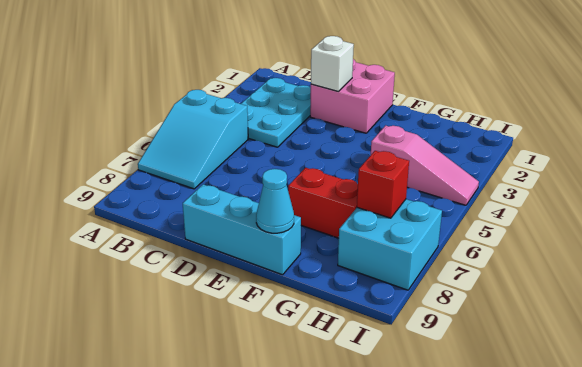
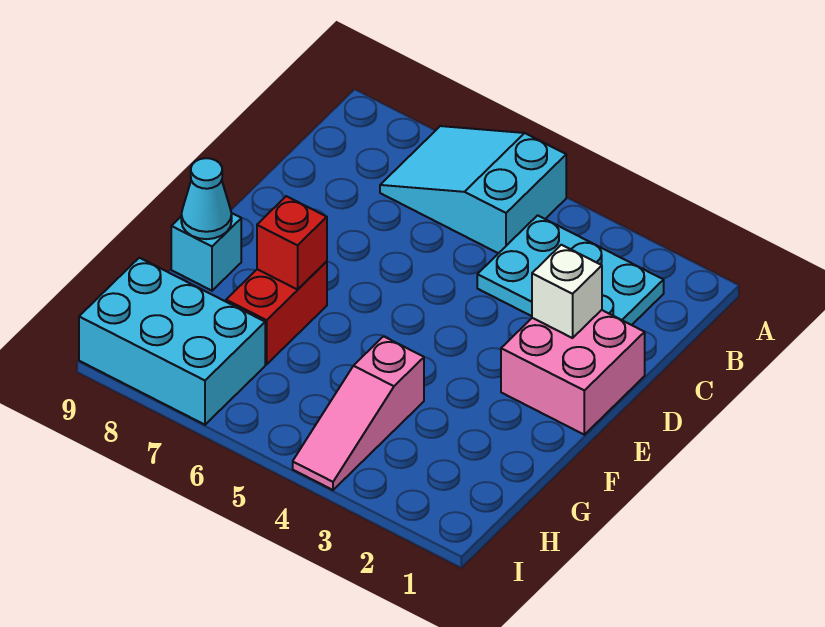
cyan 1x3 brick [183,184,301,275] -> cyan 1x1 brick [171,213,241,291]
cyan 2x2 brick [338,199,442,290] -> cyan 2x3 brick [79,258,265,425]
red 1x1 brick [357,151,409,218] -> red 1x1 brick moved to [257,196,327,290]

